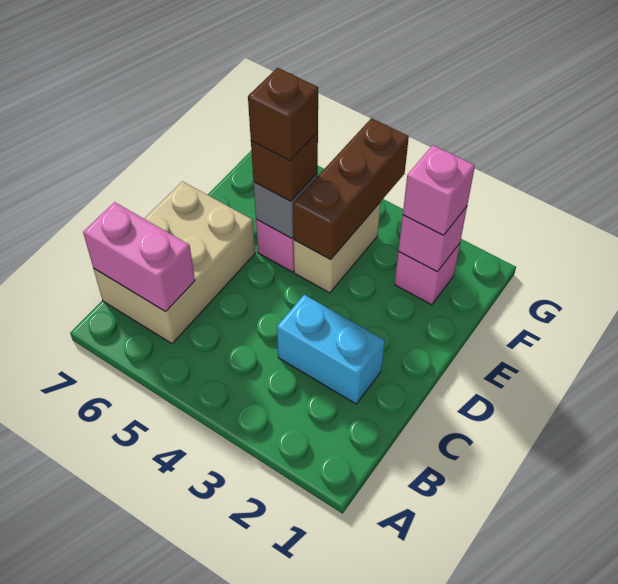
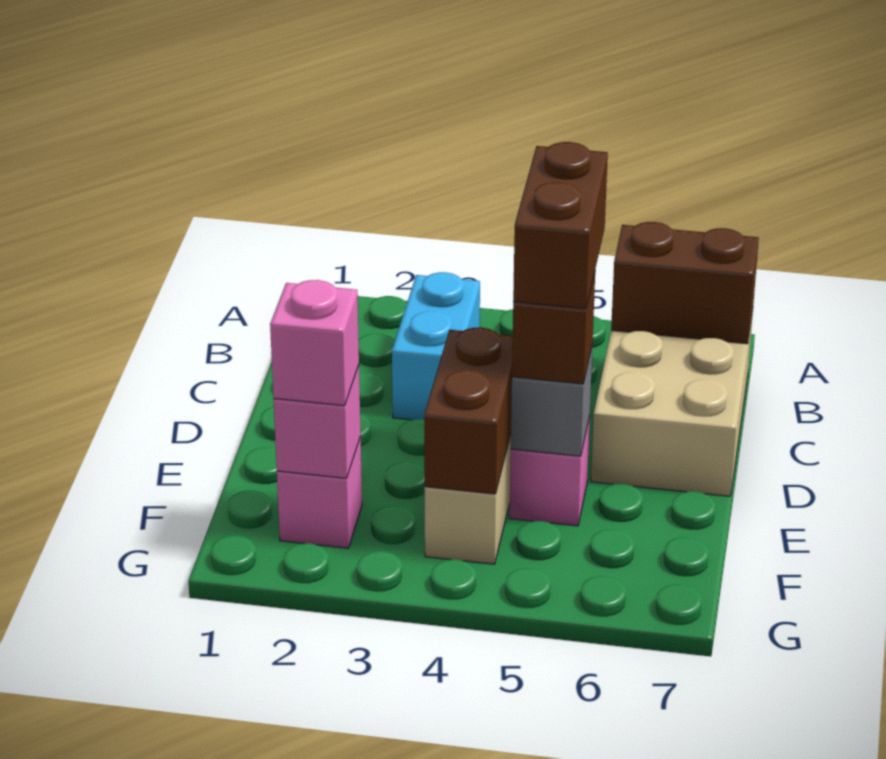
pink 1x2 brick [83,202,195,312] -> brown 1x2 brick [611,222,759,344]
cyan 1x2 brick [277,295,385,404] -> cyan 1x2 brick turned to [392,272,480,420]
brown 1x3 brick [293,118,409,260] -> brown 1x2 brick [424,327,513,494]
brown 1x1 brick [248,68,318,161] -> brown 1x2 brick [513,142,608,309]

